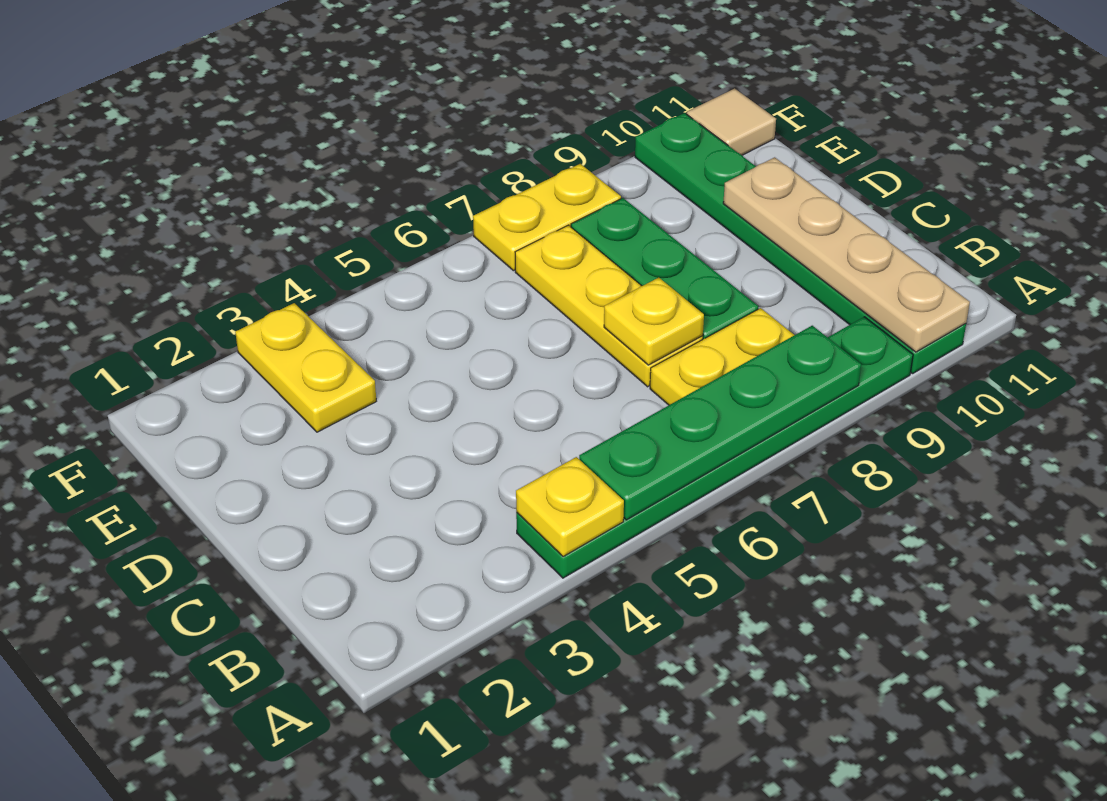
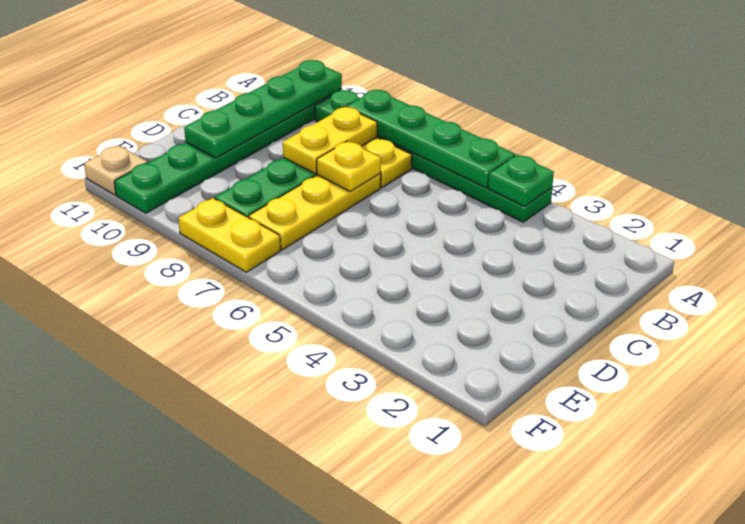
yellow 1x1 plate [516,457,624,557] -> green 1x1 plate [488,155,554,206]
tan 1x4 plate [723,157,970,352] -> green 1x4 plate [184,60,342,158]
yellow 1x2 plate [235,303,376,432] -> yellow 1x2 plate moved to [283,107,377,174]
tan 1x1 tile [687,88,776,155] -> tan 1x1 plate [84,145,148,195]

